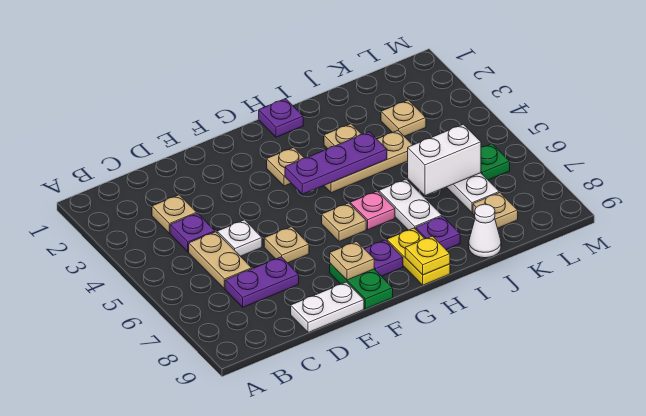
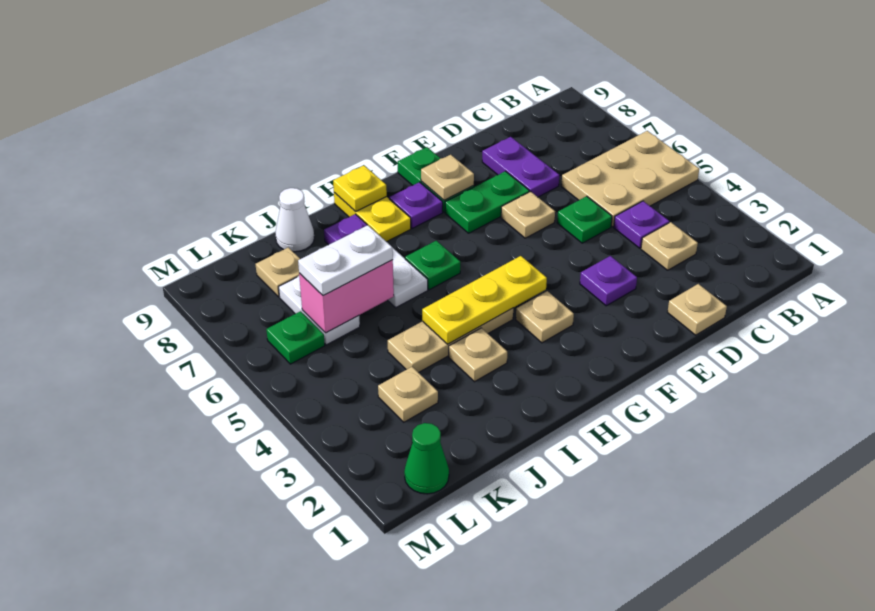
tan 1x2 plate [189,232,252,289] -> tan 2x3 plate [561,131,699,227]
purple 1x2 plate [225,257,299,307] -> purple 1x2 plate turned to [482,137,559,197]
white 1x1 plate [217,220,262,256] -> green 1x1 plate [557,196,612,243]
white 1x2 plate [291,282,364,333] -> white 1x2 plate moved to [298,225,393,295]
none -> green 1x2 plate [445,171,529,233]
purple 1x3 plate [285,132,387,194] -> yellow 1x3 plate [422,256,547,344]
tan 1x1 plate [322,203,366,242] -> tan 1x1 plate moved to [667,284,727,335]
purple 1x1 plate [259,99,303,137] -> purple 1x1 plate moved to [580,256,637,306]
pink 1x1 plate [350,191,395,230] -> green 1x1 plate [405,241,460,290]
white 1x2 brick [408,124,481,196] -> pink 1x2 brick [299,260,394,333]
none -> green 1x1 cone [404,423,449,494]

